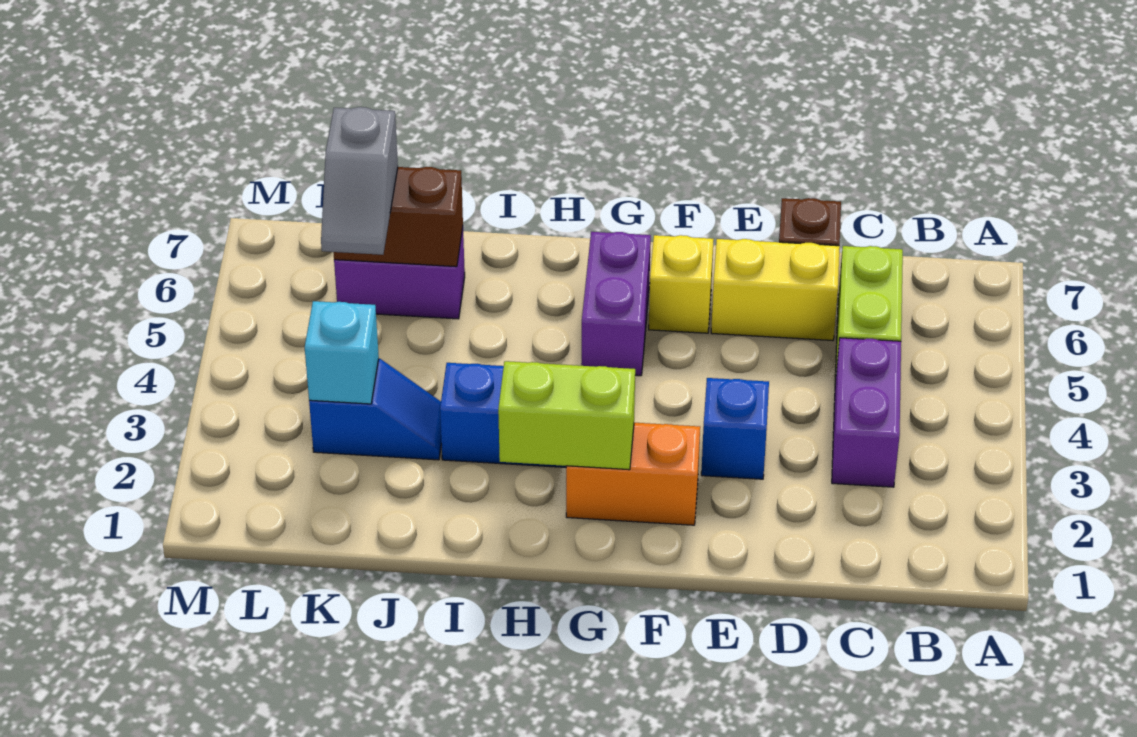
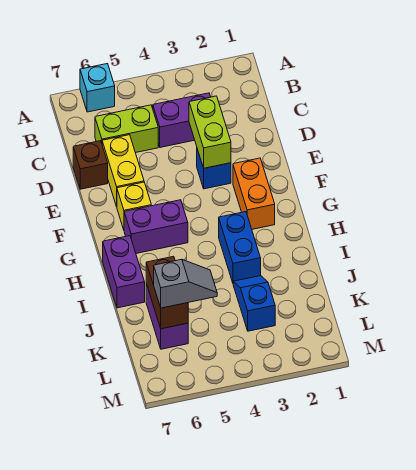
lime 1x2 brick [498,361,635,470] -> lime 1x2 brick moved to [189,96,231,168]
none -> purple 1x2 brick [103,236,145,308]
cyan 1x1 brick [305,301,379,404] -> cyan 1x1 brick moved to [80,64,115,112]

